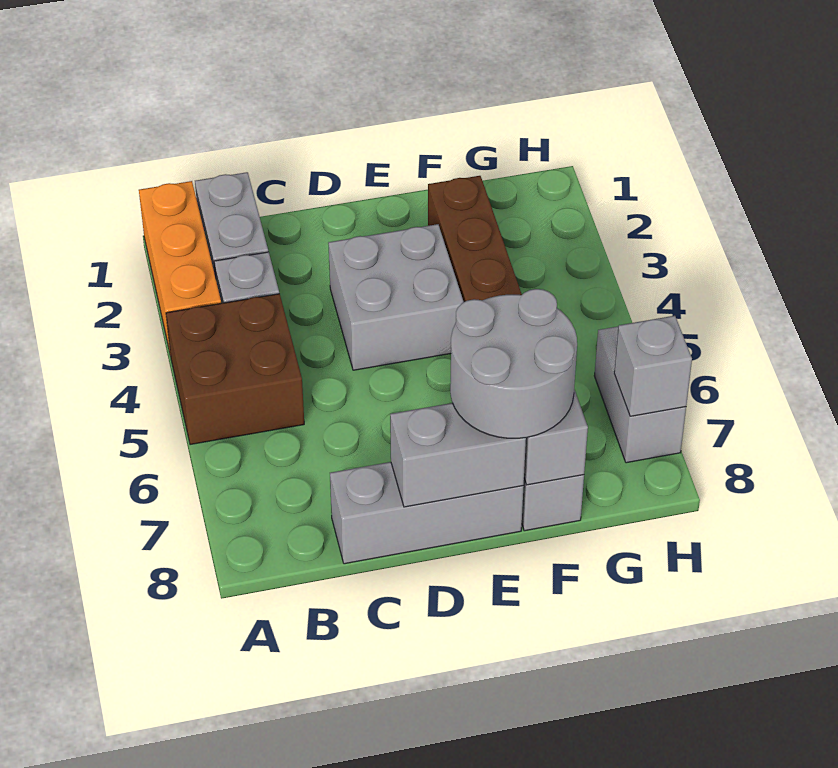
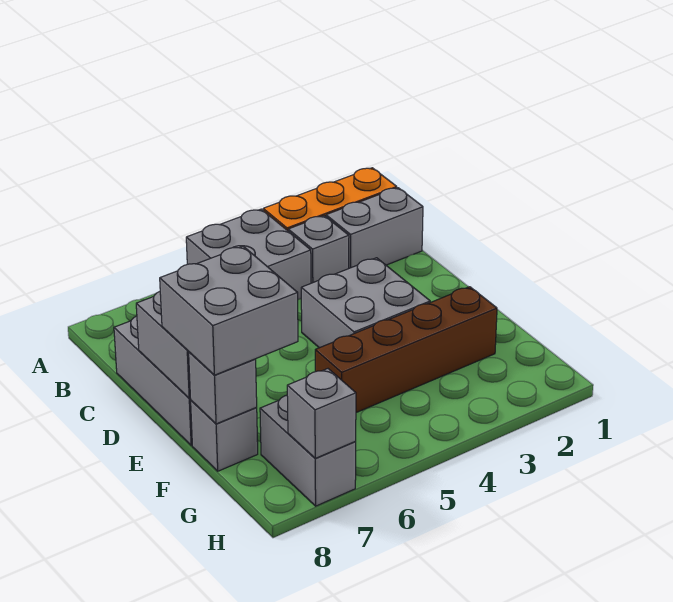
brown 2x2 brick [166,294,304,445] -> grey 2x2 brick [186,209,311,300]
grey 2x2 round brick [450,289,577,438] -> grey 2x2 brick [160,246,298,375]
grey 1x2 brick [594,327,686,463] -> grey 1x2 brick turned to [260,395,356,506]

